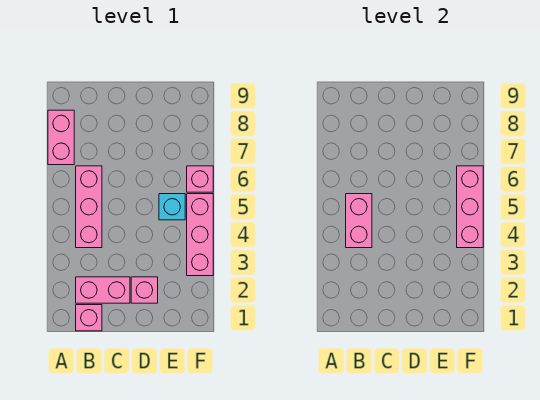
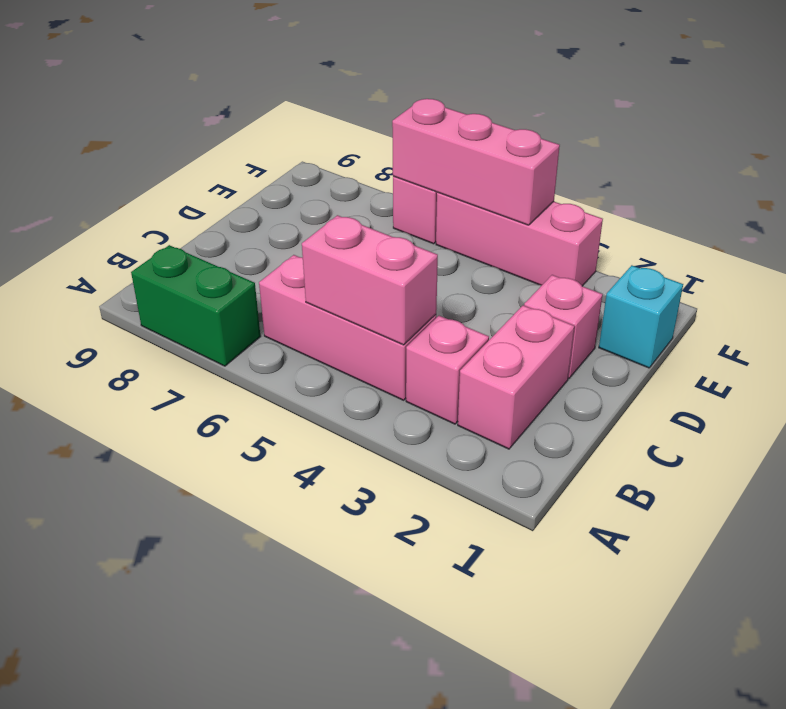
pink 1x2 brick [48,110,74,165] -> green 1x2 brick [131,245,261,366]
pink 1x1 brick [76,305,102,331] -> pink 1x1 brick moved to [406,316,489,424]
cyan 1x1 brick [159,194,185,220] -> cyan 1x1 brick moved to [599,265,683,368]

